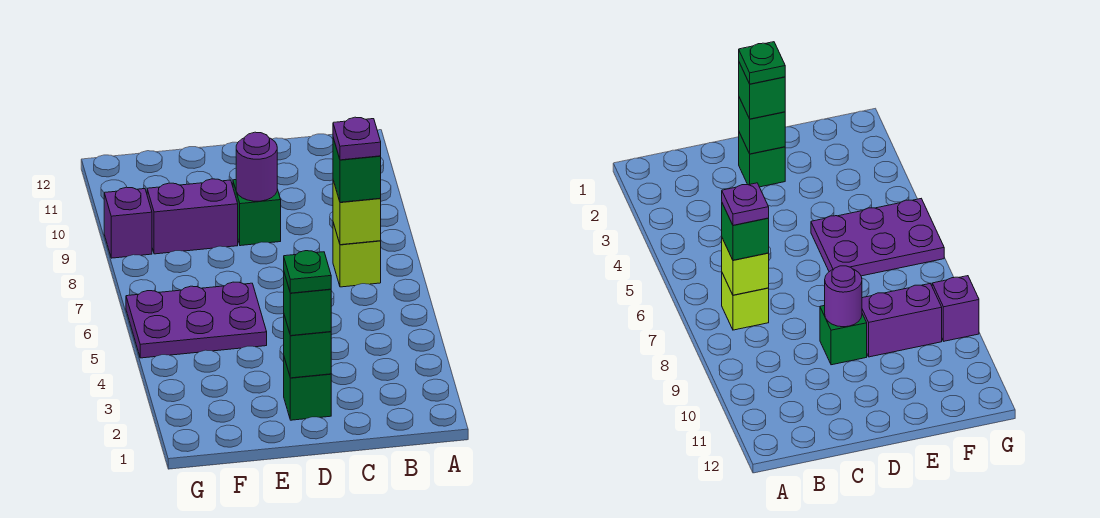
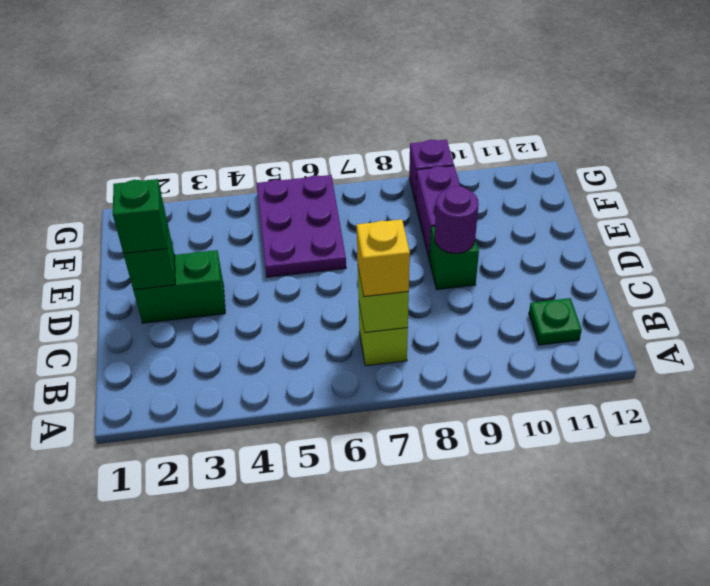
green 1x1 brick [333,138,381,202] -> yellow 1x1 brick [357,219,410,297]
purple 1x1 plate [333,117,381,160] -> none
green 1x1 brick [284,358,331,420] -> green 1x2 brick [133,250,225,323]
green 1x1 plate [284,251,331,293] -> green 1x1 plate moved to [529,298,582,345]

